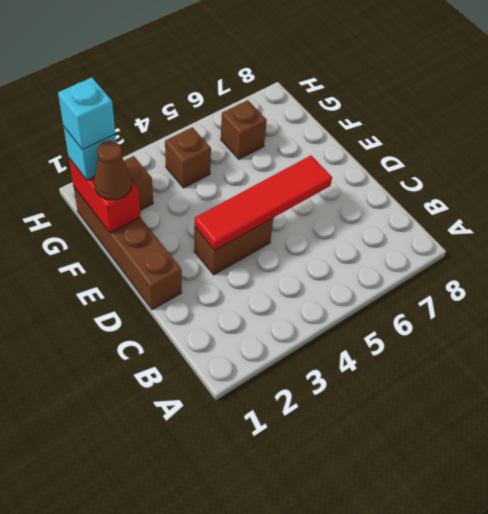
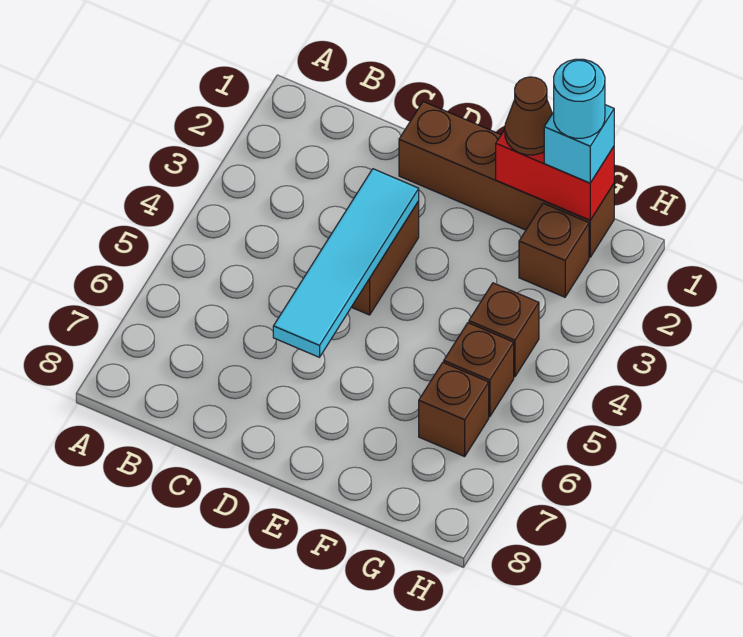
red 1x4 tile [195,156,332,250] -> cyan 1x4 tile [273,169,419,357]
cyan 1x1 brick [58,77,115,150] -> cyan 1x1 round brick [554,59,605,138]
none -> brown 1x1 brick [444,323,514,417]

